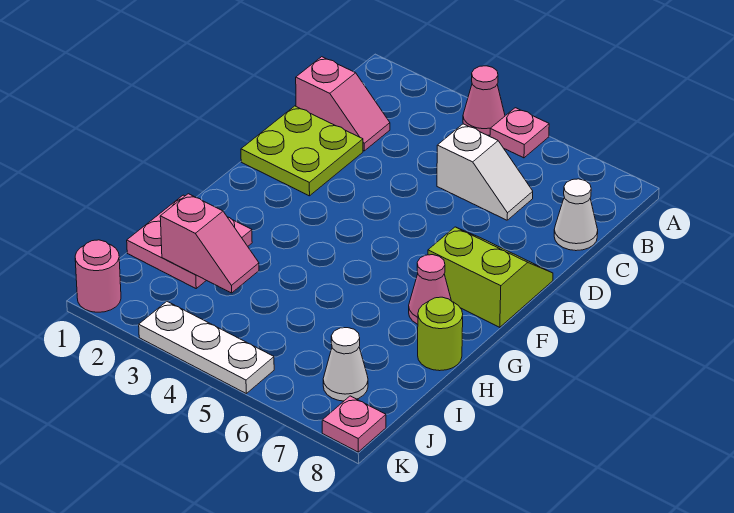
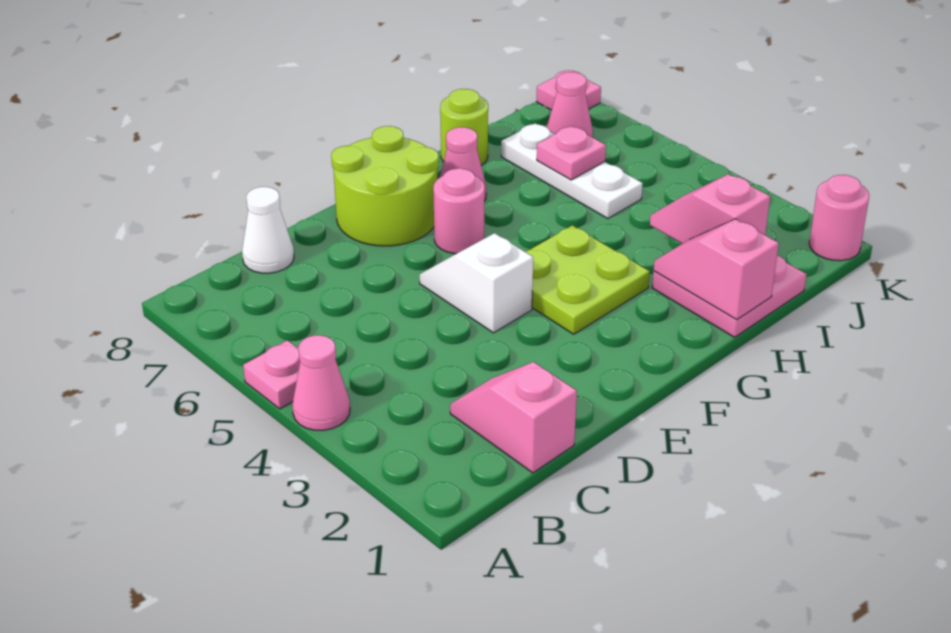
white 1x2 slope [437,124,533,220] -> white 1x2 slope moved to [420,233,533,333]
lime 2x2 plate [241,106,363,196] -> lime 2x2 plate moved to [525,225,650,334]
lime 2x2 slope [428,227,553,327] -> lime 2x2 round brick [331,126,439,246]
none -> pink 1x1 round brick [433,168,485,254]
none -> pink 1x2 slope [654,219,779,320]
none -> pink 1x1 plate [537,126,606,180]
white 1x1 cone [323,328,368,401] -> pink 1x1 cone [547,72,593,137]
white 1x3 plate [139,302,274,393] -> white 1x3 plate moved to [501,123,643,219]

